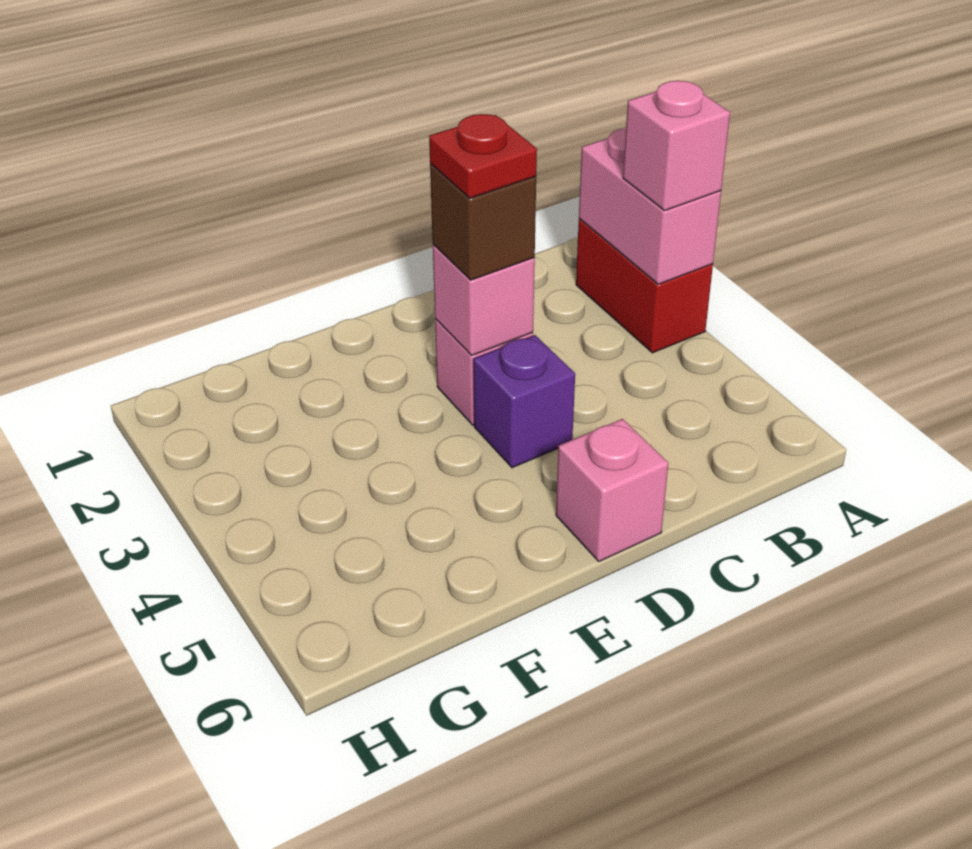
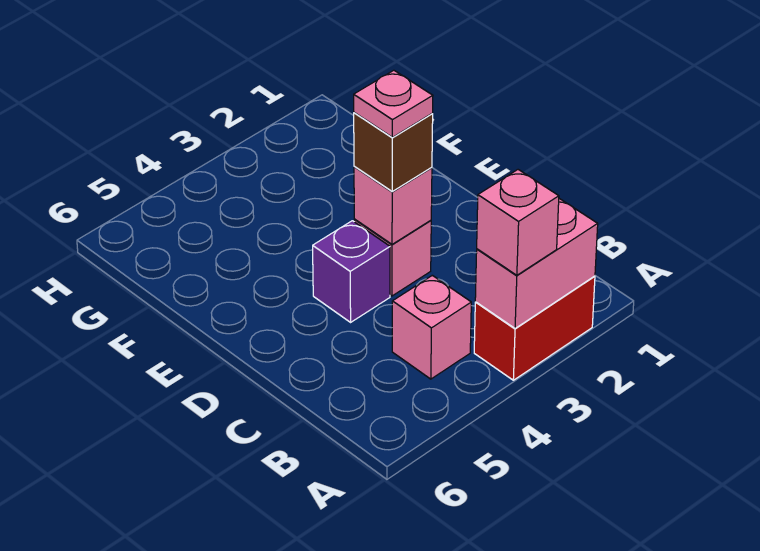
red 1x1 plate [429,114,537,198] -> pink 1x1 plate [354,70,433,137]
pink 1x1 brick [556,419,668,561] -> pink 1x1 brick moved to [392,275,471,379]

